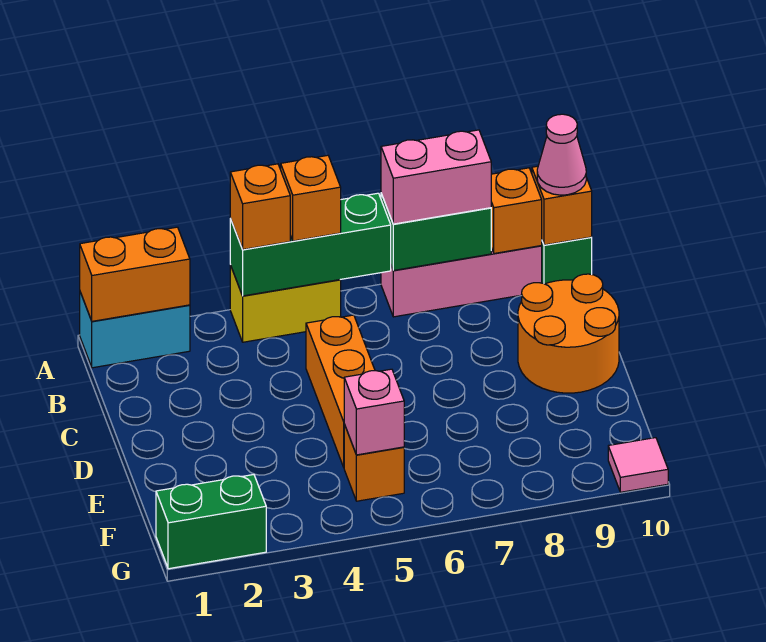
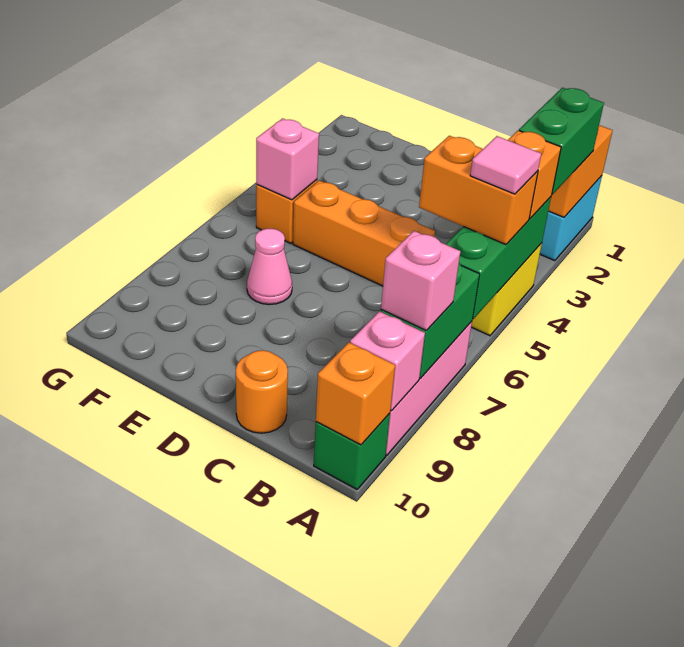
orange 1x1 brick [281,155,341,241] -> orange 1x2 brick [419,136,538,245]
pink 1x2 brick [381,130,491,224] -> pink 1x1 brick [381,231,460,331]
orange 1x1 brick [491,168,542,253] -> pink 1x1 brick [350,311,425,411]
pink 1x1 cone [537,114,586,195] -> pink 1x1 cone moved to [247,229,292,305]
orange 2x2 round brick [518,274,619,393] -> orange 1x1 round brick [236,350,288,433]
green 1x2 brick [156,475,266,569] -> green 1x2 brick moved to [519,88,604,195]
pink 1x1 tile [608,438,668,492] -> pink 1x1 tile moved to [470,136,541,194]

